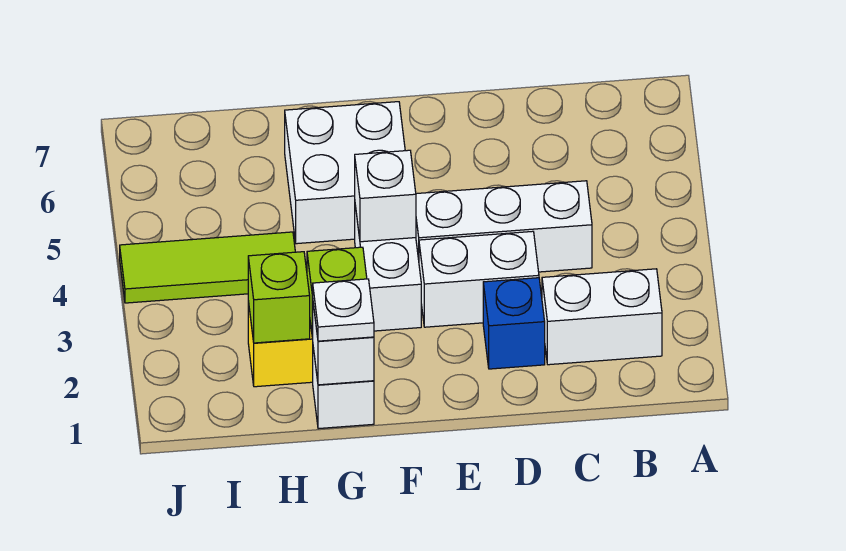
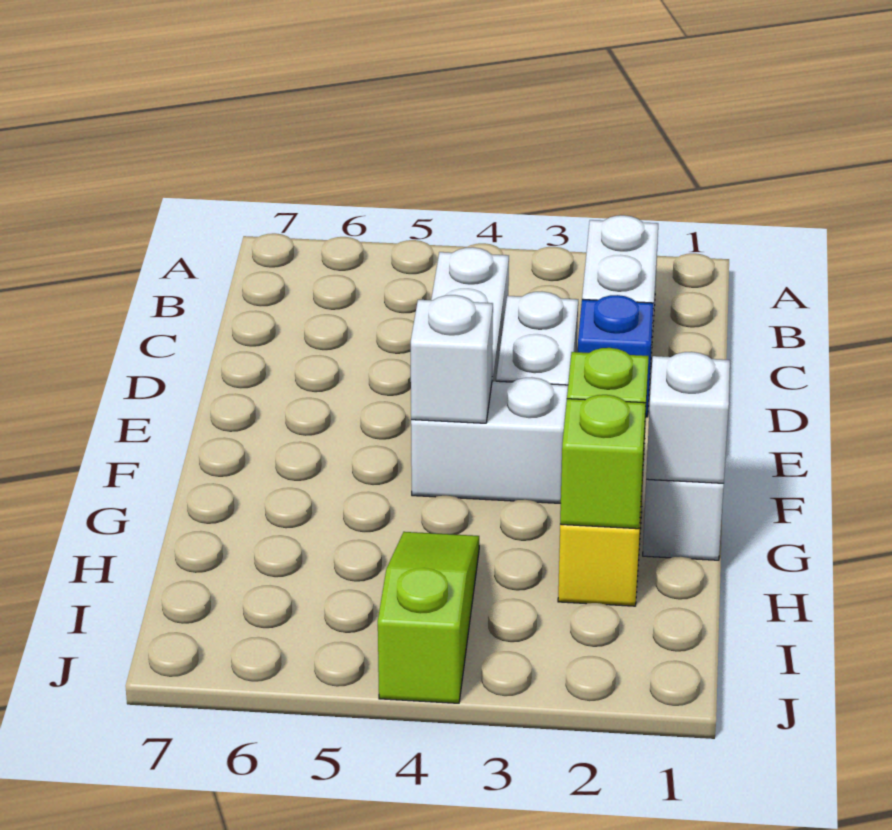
white 2x2 brick [285,102,405,244] -> none
white 1x1 plate [312,279,374,341] -> none
lime 1x3 tile [120,232,295,303] -> lime 1x3 slope [378,532,479,703]

